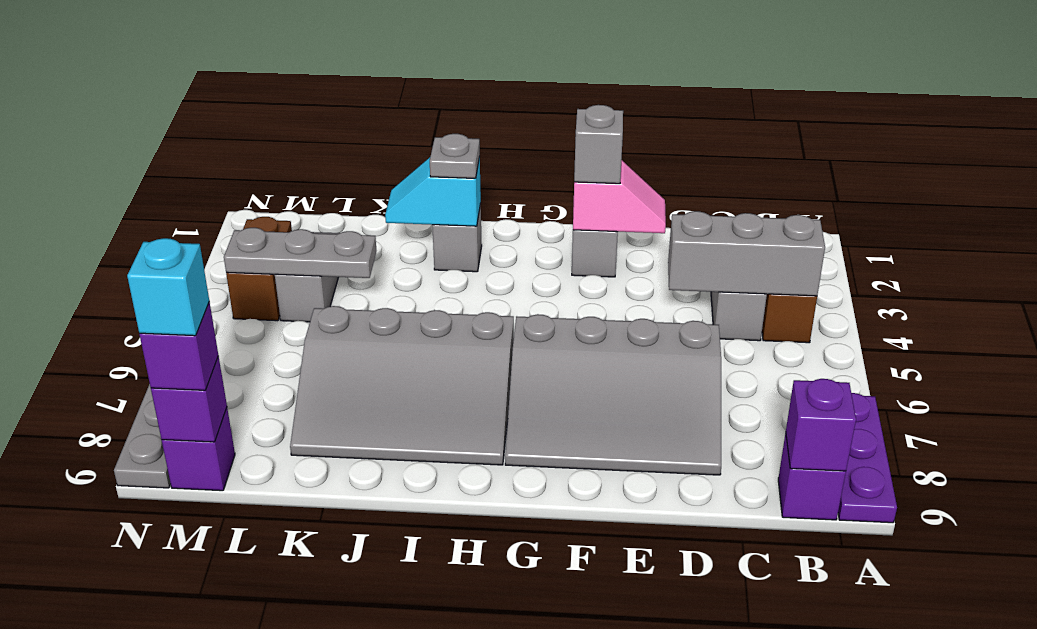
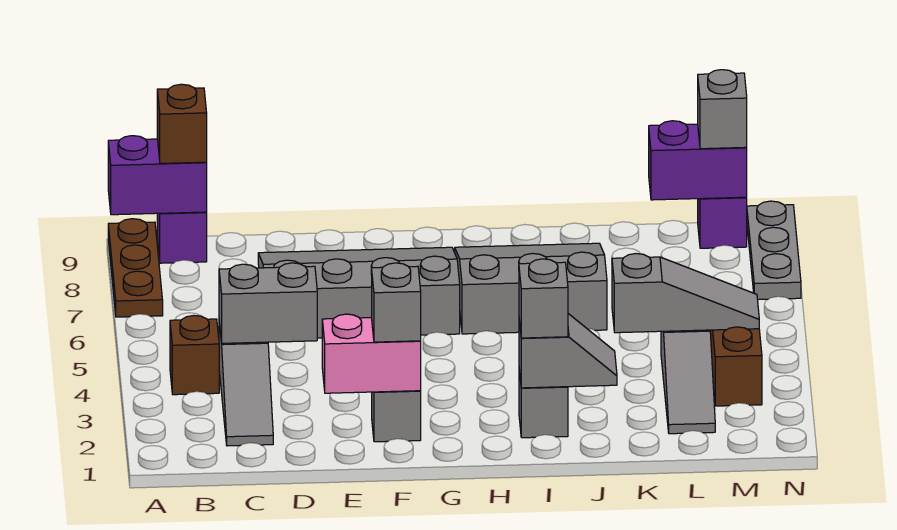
purple 1x3 plate [838,393,897,523] -> brown 1x3 plate [108,219,163,317]
grey 1x3 brick [668,211,825,296] -> grey 1x2 brick [219,263,317,343]
purple 1x1 brick [786,379,856,471] -> purple 1x2 brick [108,136,207,215]
none -> brown 1x1 brick [157,84,207,164]
pink 1x2 slope [573,160,666,233] -> pink 1x2 brick [322,314,421,393]
grey 3x4 slope [290,306,514,465] -> grey 3x3 slope [455,243,607,334]
cyan 1x2 slope [385,157,481,226] -> grey 1x2 slope [519,314,617,388]
grey 1x1 plate [430,134,480,178] -> grey 1x1 brick [519,259,568,338]
grey 1x3 plate [224,228,376,278] -> grey 1x3 slope [612,254,759,333]
purple 1x1 brick [151,356,227,442] -> purple 1x2 brick [649,121,747,200]
purple 1x1 brick [139,302,218,390] -> grey 1x1 brick [698,70,747,149]
cyan 1x1 brick [127,238,209,336] -> none

